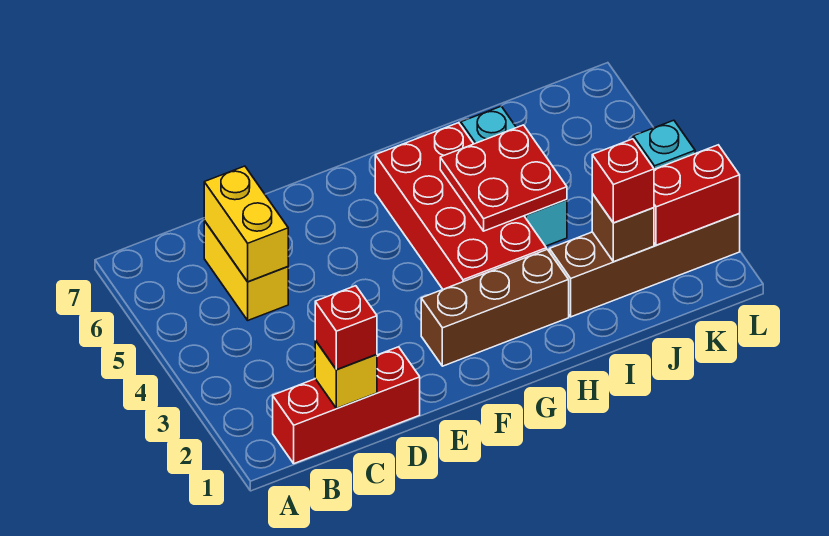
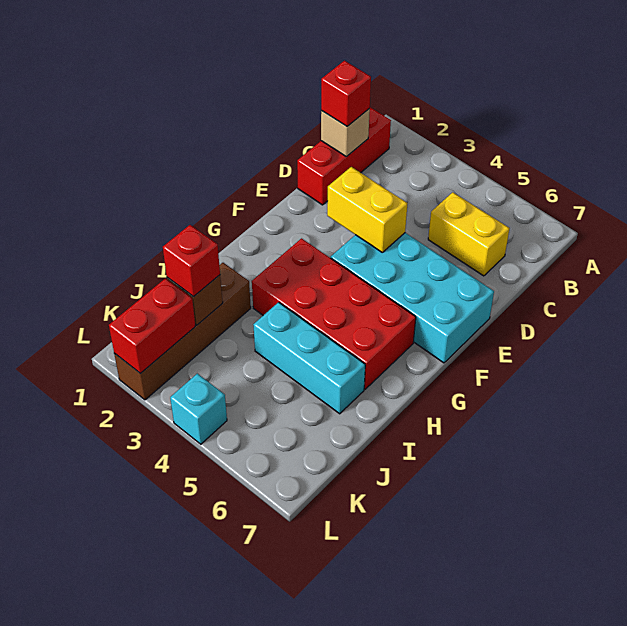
yellow 1x1 brick [315,340,377,408] -> tan 1x1 brick [321,109,370,157]
yellow 1x2 brick [204,166,288,282] -> yellow 1x2 brick moved to [327,167,408,252]
none -> cyan 2x4 brick [331,233,494,363]
brown 1x3 brick [421,249,569,366] -> none
red 2x2 plate [440,125,567,231] -> none

